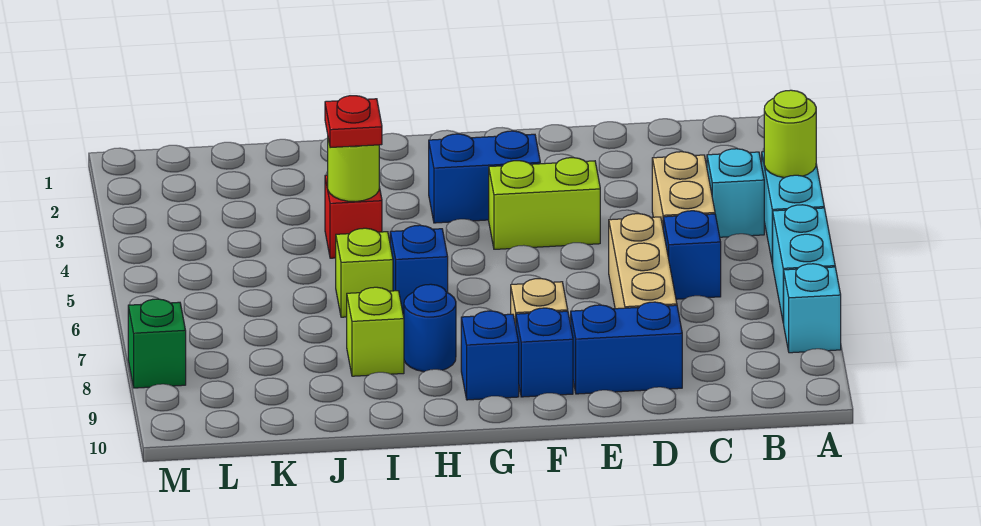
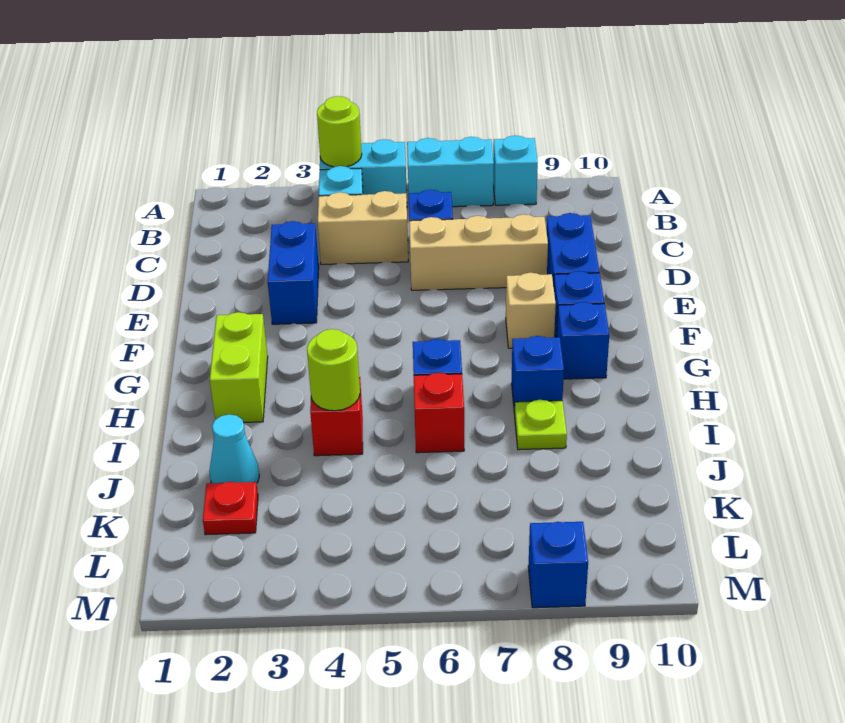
lime 1x2 brick [489,158,600,249] -> lime 1x2 brick moved to [210,312,268,422]
blue 1x2 brick [429,131,540,223] -> blue 1x2 brick moved to [268,221,319,324]
blue 1x1 round brick [404,284,456,372] -> blue 1x1 brick [512,336,564,414]
red 1x1 plate [325,96,382,148] -> red 1x1 plate moved to [203,482,258,535]
lime 1x1 brick [336,228,393,317] -> red 1x1 brick [414,373,464,453]
lime 1x1 brick [347,287,404,376] -> lime 1x1 plate [515,400,567,450]
none -> cyan 1x1 cone [209,414,259,483]
green 1x1 brick [128,299,186,388] -> blue 1x1 brick [528,522,588,608]

